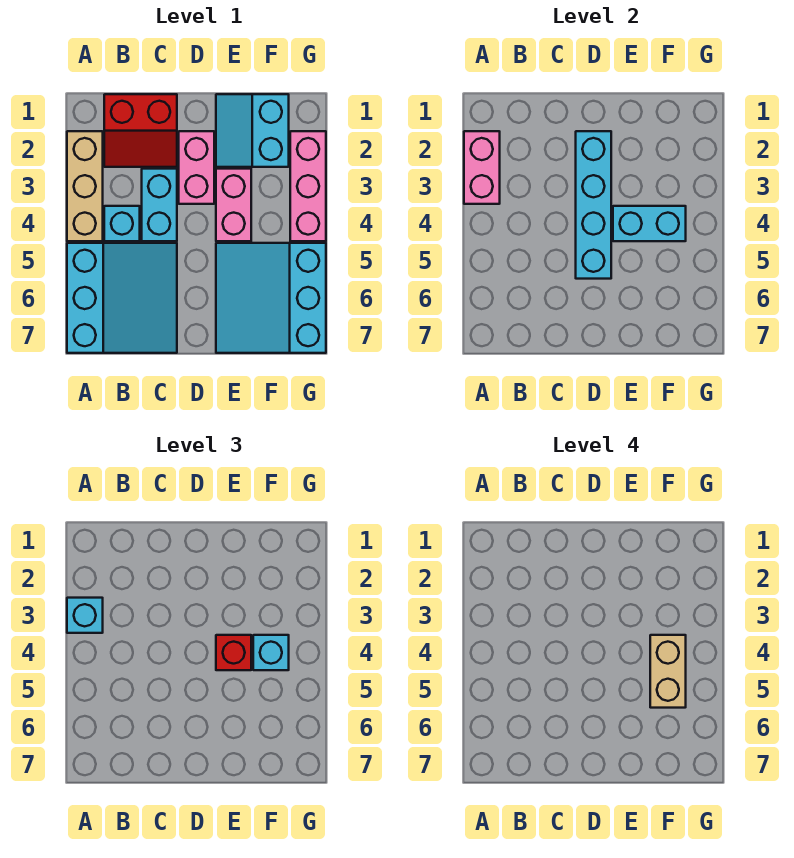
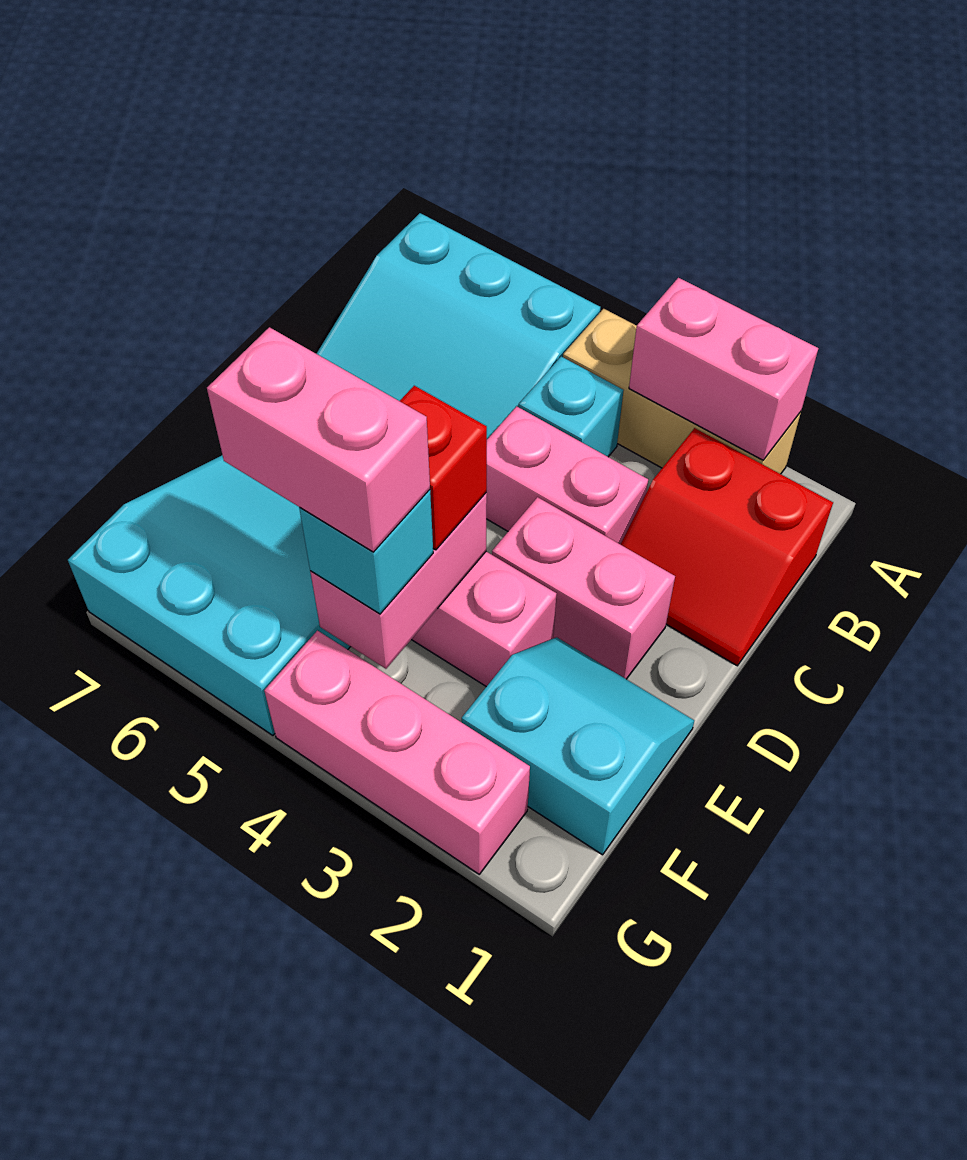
cyan 1x1 brick [67,598,103,633] -> none
red 2x2 slope [104,94,177,167] -> red 2x2 slope turned to [620,428,833,666]
cyan 1x2 brick [142,169,177,241] -> pink 1x2 brick [486,406,648,544]
cyan 1x4 brick [576,131,611,279] -> none
cyan 1x2 brick [613,206,686,241] -> pink 1x2 brick [310,493,487,669]
tan 1x2 brick [650,635,686,708] -> pink 1x2 brick [207,327,430,552]

